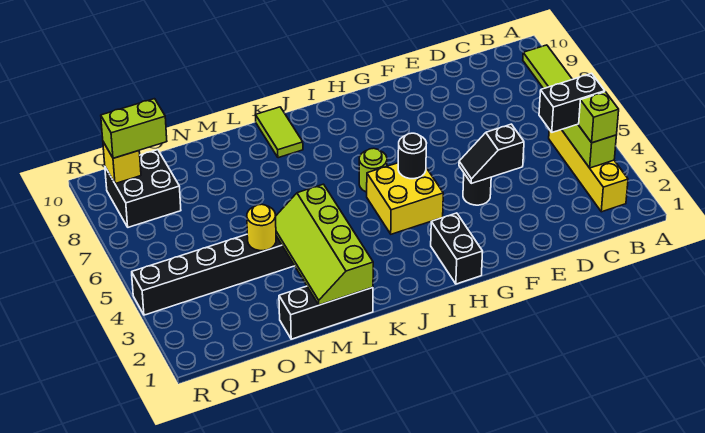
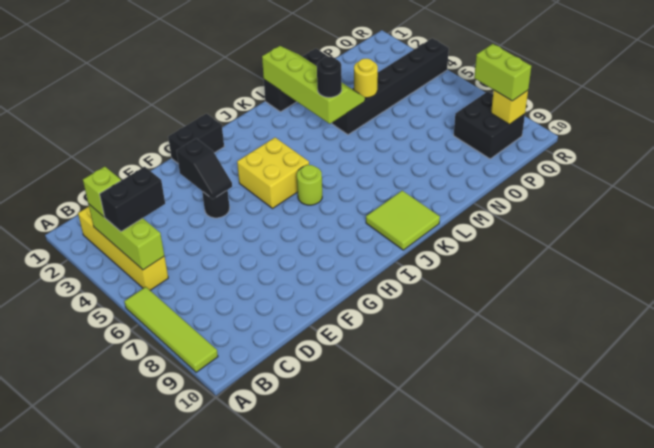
black 1x2 slope [459,124,524,183] -> black 1x2 slope turned to [177,138,232,199]
black 1x2 brick [431,213,483,284] -> black 1x2 brick turned to [168,114,224,163]
black 1x1 round brick [398,133,426,179] -> black 1x1 round brick moved to [317,57,342,97]
lime 1x2 tile [256,107,303,158] -> lime 2x2 tile [366,191,440,250]
lime 1x2 brick [101,99,167,158] -> lime 1x2 brick turned to [474,44,531,101]

